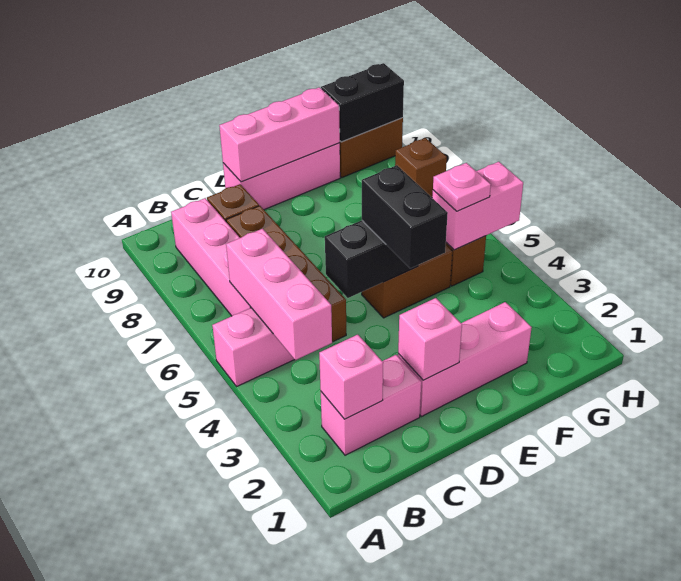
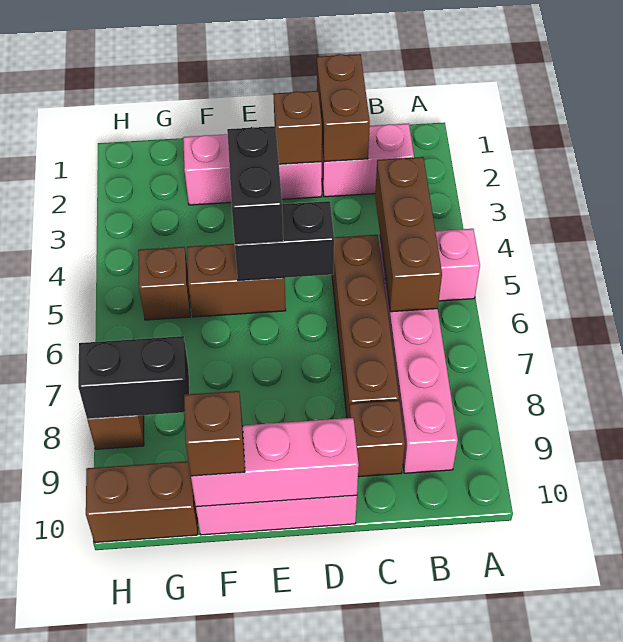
pink 1x1 brick [319,335,383,419] -> none
pink 1x3 brick [226,229,332,360] -> brown 1x3 brick [375,157,442,312]
none -> brown 1x2 brick [317,54,370,162]
pink 1x1 brick [398,298,462,380] -> brown 1x1 brick [274,91,322,164]
none -> brown 1x1 brick [184,391,245,476]
pink 1x2 brick [432,162,523,250] -> none
pink 1x1 plate [433,163,491,211] -> none
black 1x2 brick [321,63,404,142] -> black 1x2 brick moved to [78,336,189,419]

